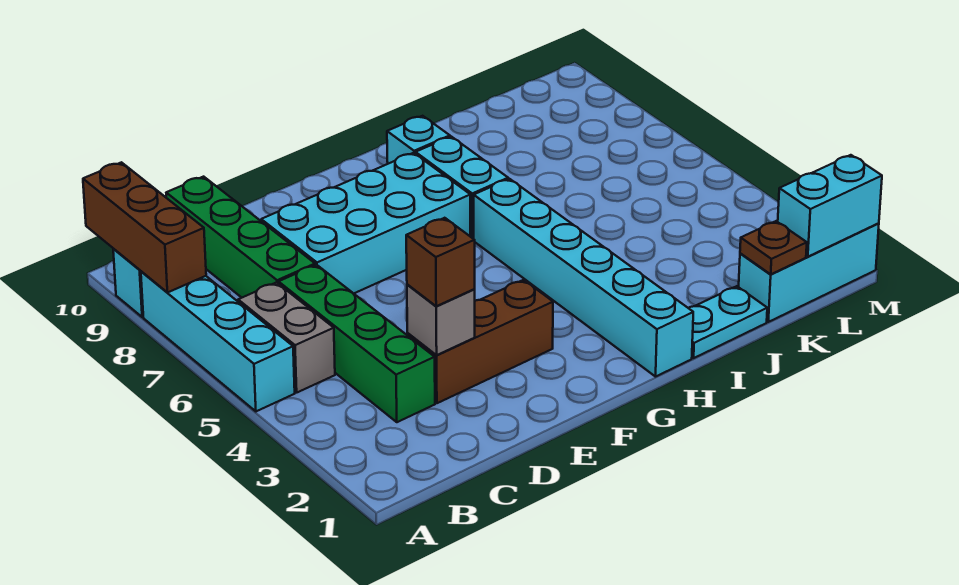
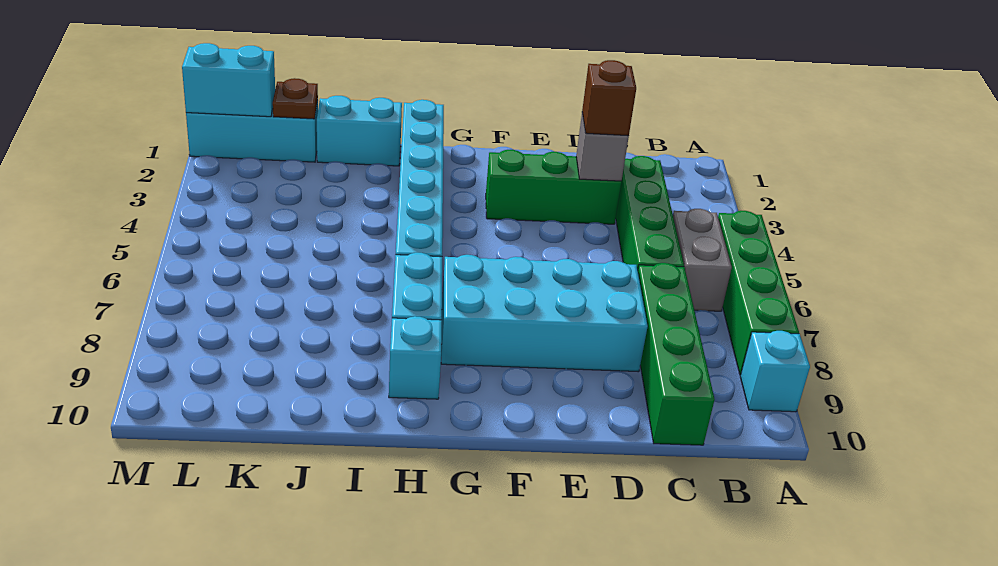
cyan 1x4 brick [141,271,295,411] -> green 1x4 brick [718,211,799,375]
brown 1x3 brick [83,162,206,293] -> none
brown 1x3 brick [407,280,553,403] -> green 1x3 brick [486,150,621,224]
cyan 1x2 plate [689,286,767,358] -> cyan 1x2 brick [317,96,402,166]

